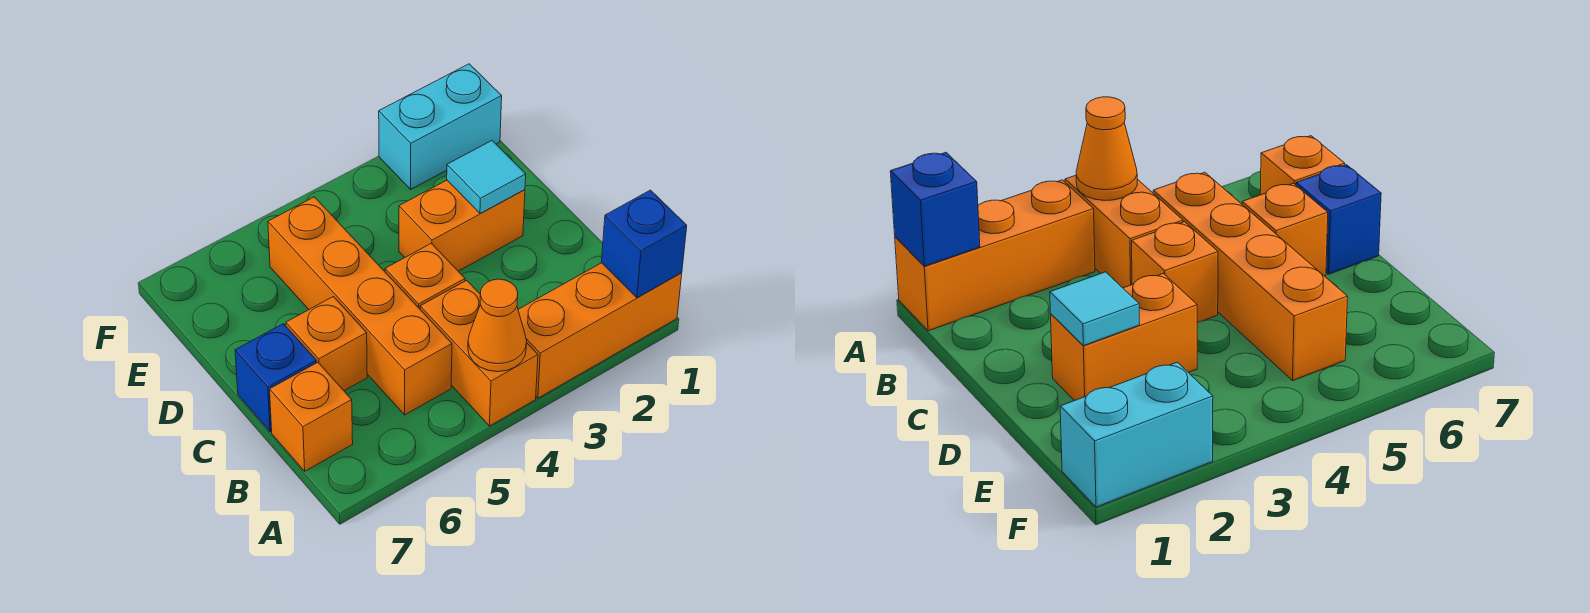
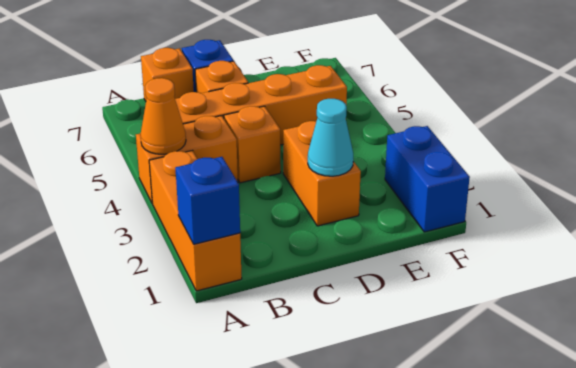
cyan 1x1 tile [447,141,526,213] -> cyan 1x1 cone [308,99,353,176]
cyan 1x2 brick [379,64,502,189] -> blue 1x2 brick [385,126,470,232]

